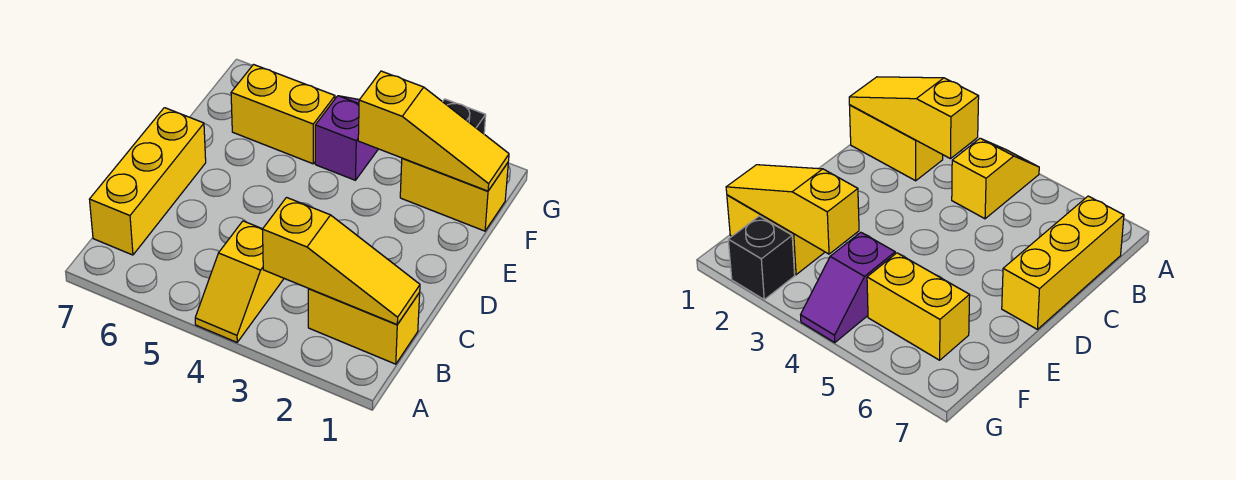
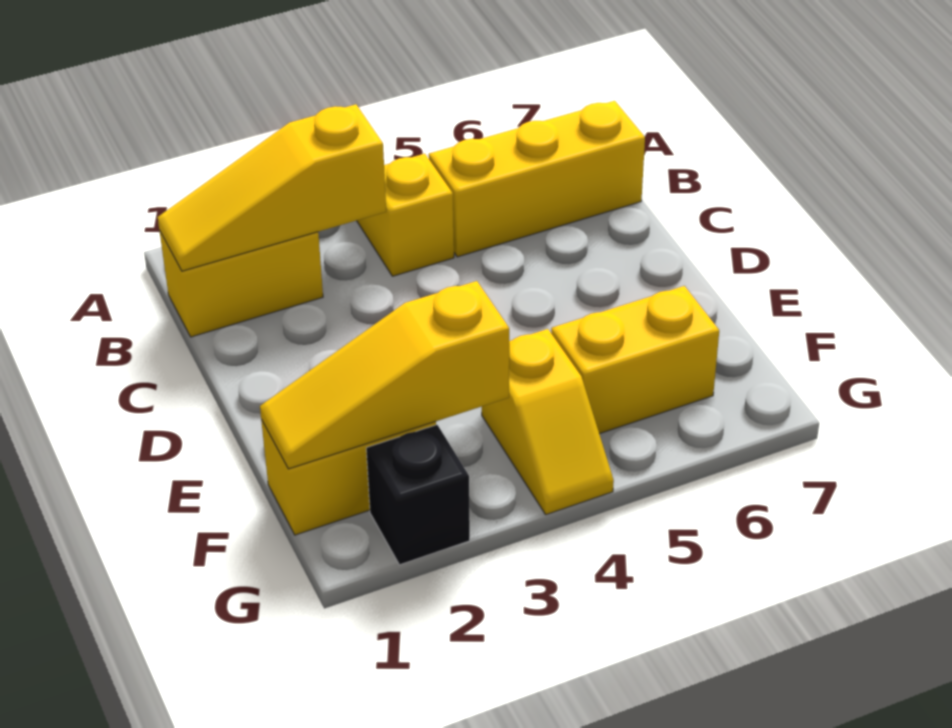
yellow 1x3 brick [89,108,206,255] -> yellow 1x3 brick turned to [429,101,645,257]
purple 1x2 slope [315,96,378,180] -> yellow 1x2 slope [482,329,614,515]

